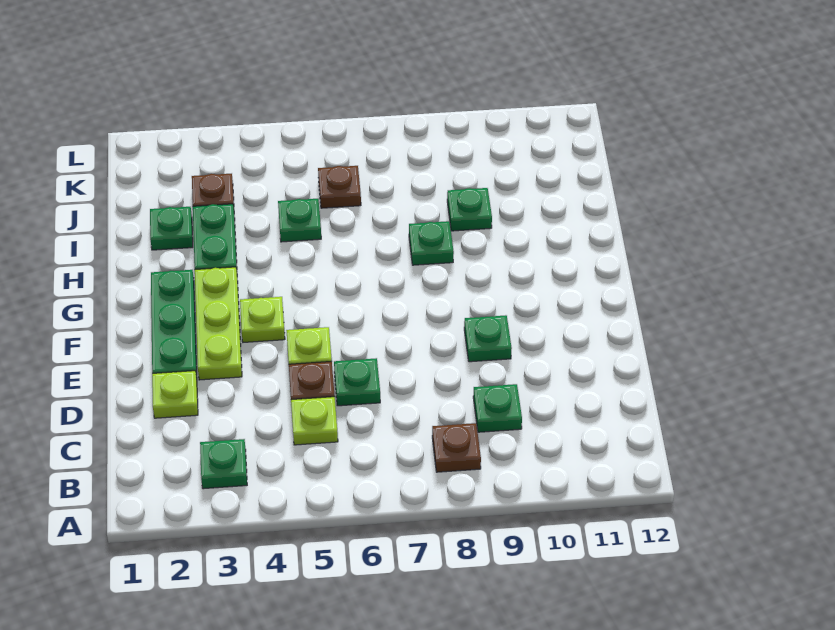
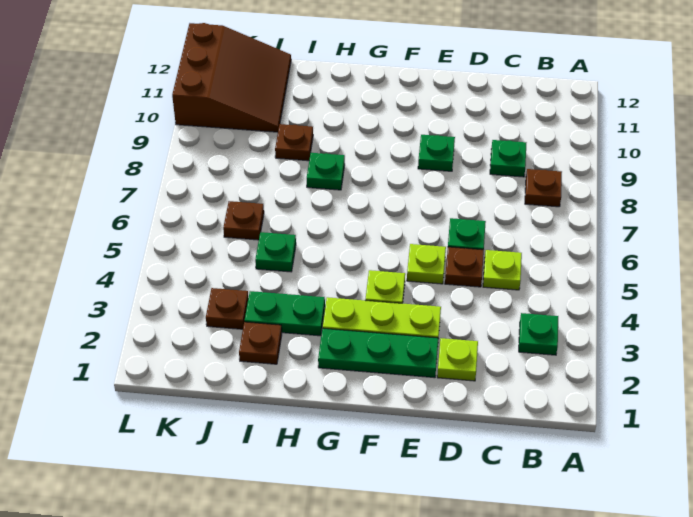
green 1x1 plate [150,207,193,250] -> brown 1x1 plate [239,322,282,364]
green 1x1 plate [447,188,492,231] -> brown 1x1 plate [275,124,313,161]
none -> brown 3x3 slope [172,23,291,132]

